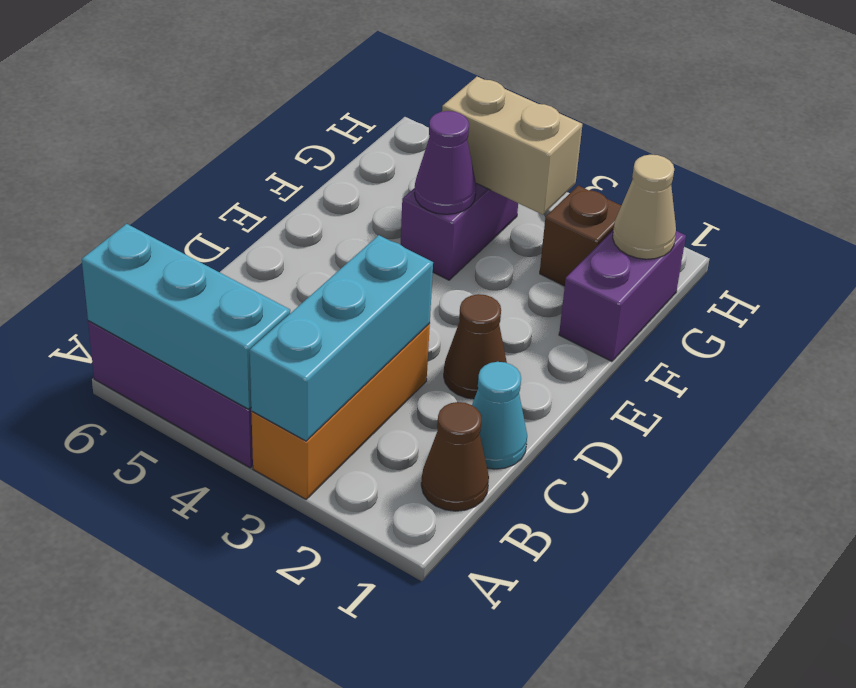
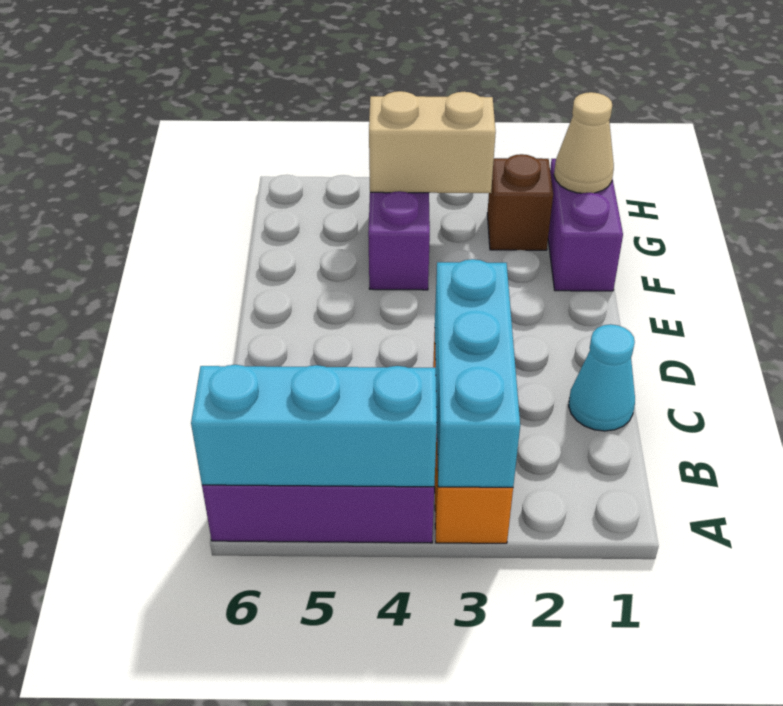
brown 1x1 cone [421,402,489,511] -> none
brown 1x1 cone [444,294,507,399] -> none
purple 1x1 cone [414,111,476,214] -> none

